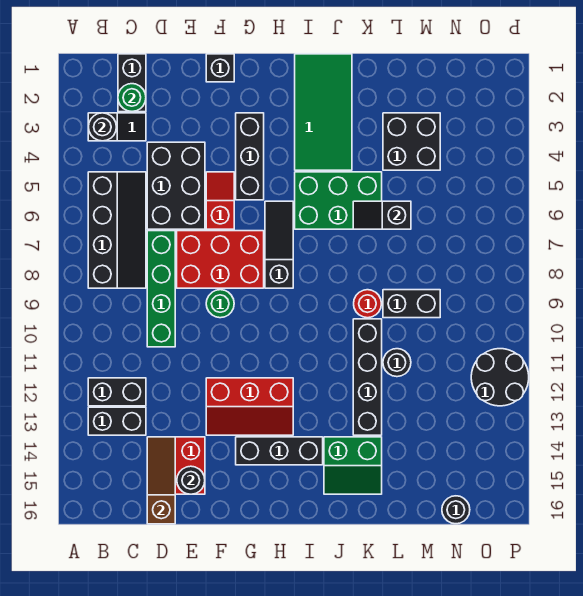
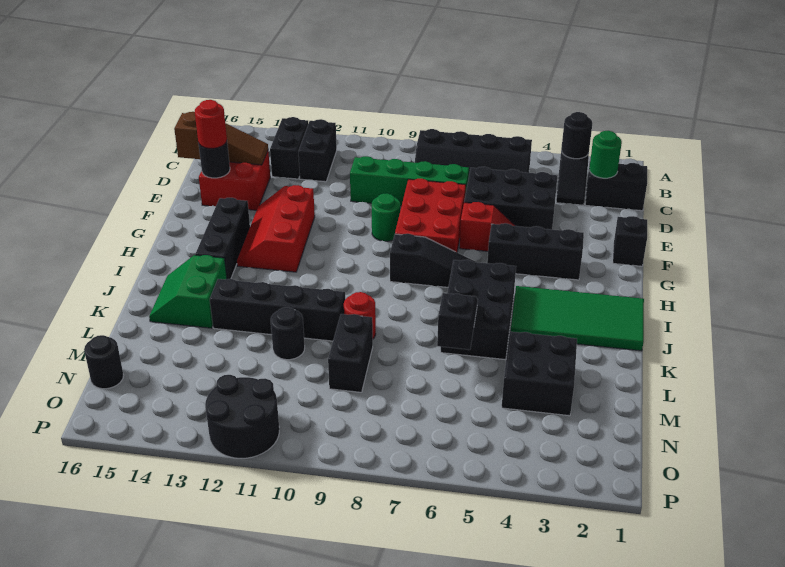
none -> red 1x1 round brick [195,100,227,148]
green 2x3 brick [295,172,382,229] -> black 2x3 brick [441,260,516,360]

